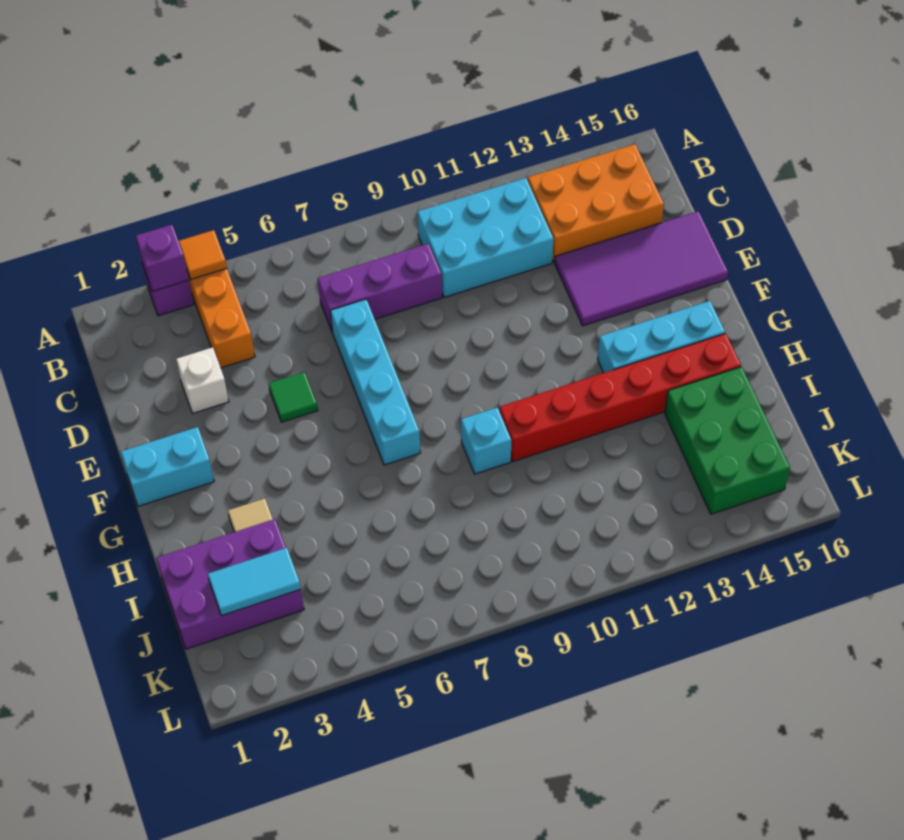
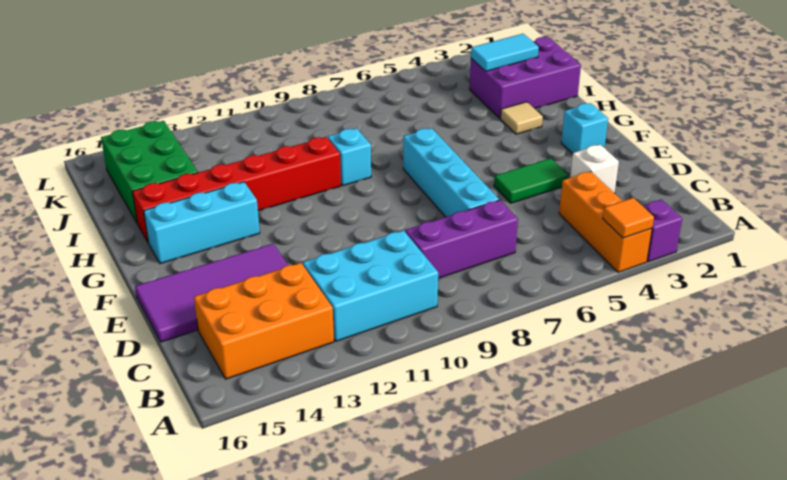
purple 1x1 brick [136,225,189,291] -> none
green 1x1 tile [269,372,318,422] -> green 1x2 tile [494,158,568,203]
cyan 1x2 brick [121,427,214,506] -> cyan 1x1 brick [561,103,608,154]

